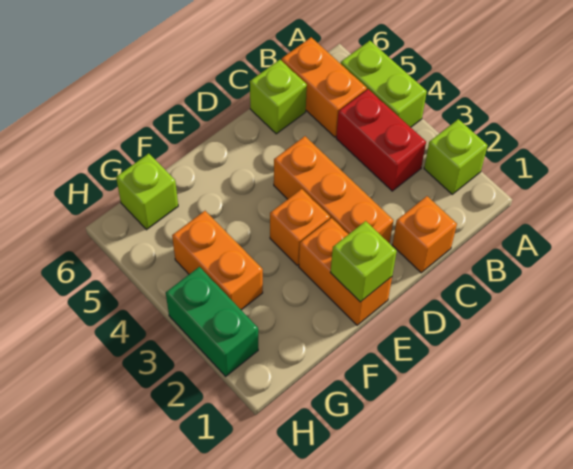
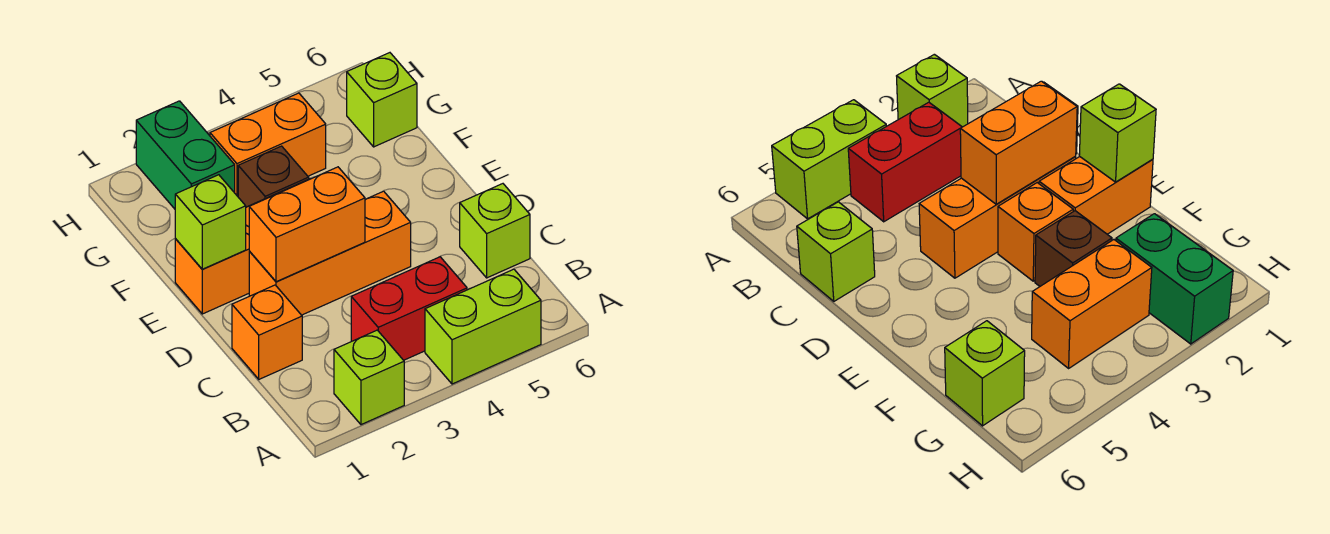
orange 1x2 brick [282,37,367,137] -> orange 1x2 brick moved to [249,167,365,282]
none -> brown 1x1 brick [238,146,309,207]
green 1x2 brick [166,267,258,376] -> green 1x2 brick turned to [136,101,235,209]

